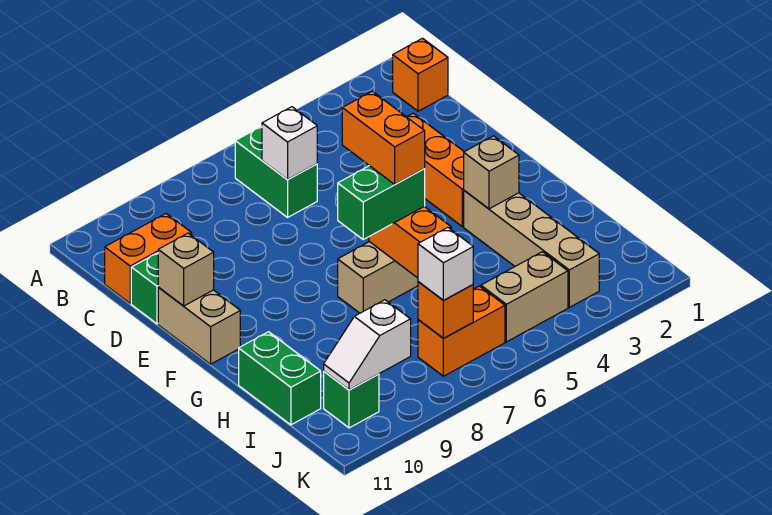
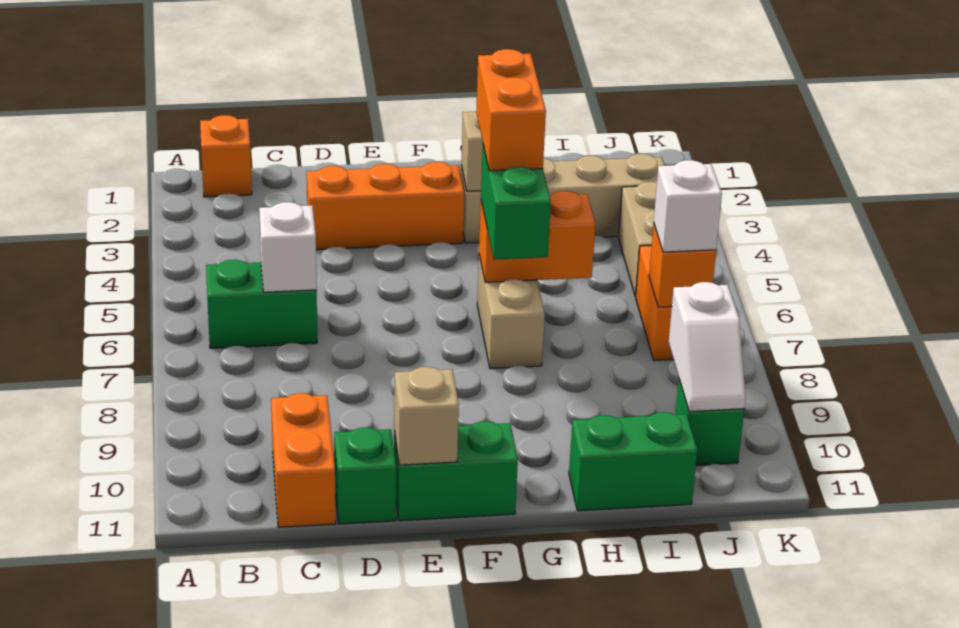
tan 1x2 brick [158,288,240,364] -> green 1x2 brick [394,421,518,521]
orange 1x2 brick [342,91,425,184] -> orange 1x2 brick turned to [476,49,546,171]

